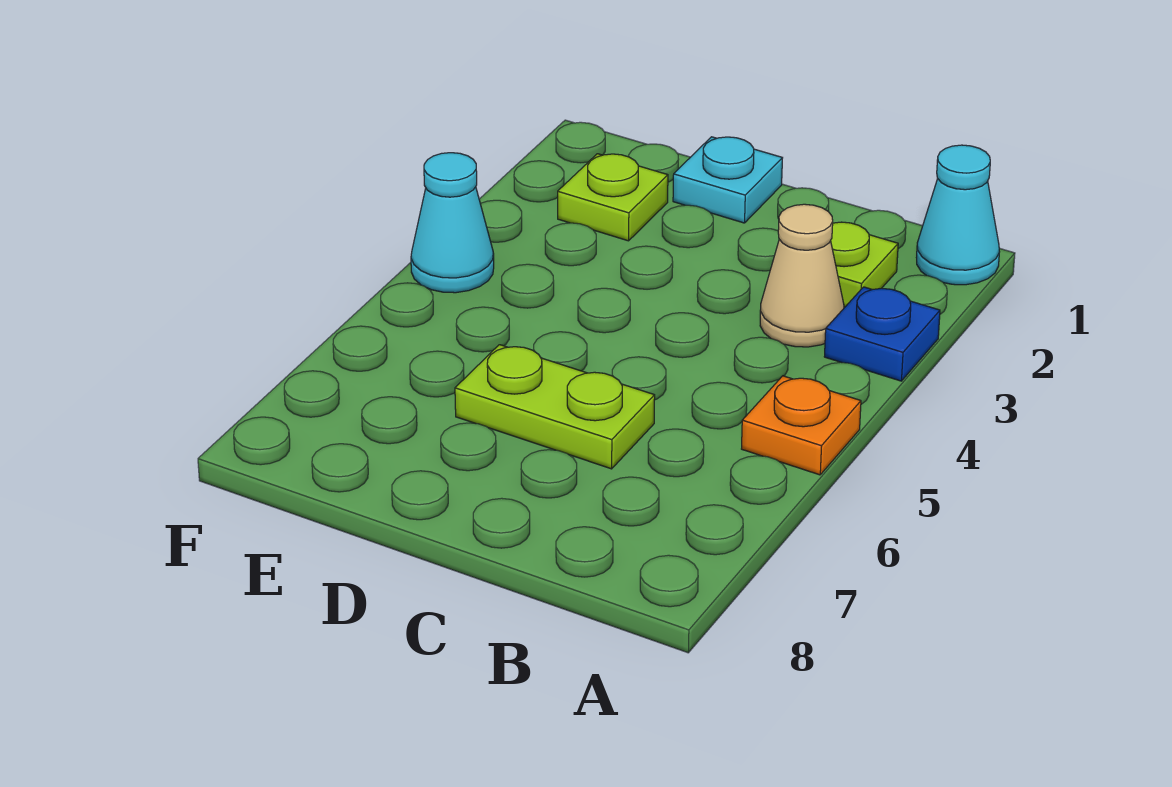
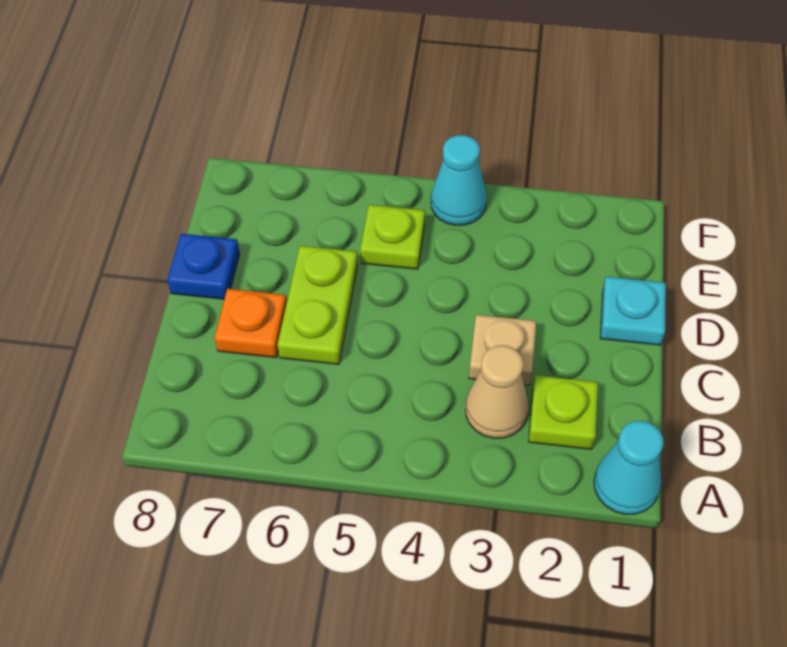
blue 1x1 plate [824,287,940,381] -> blue 1x1 plate moved to [167,234,240,299]
orange 1x1 plate [742,376,861,475] -> orange 1x1 plate moved to [215,289,287,358]
none -> tan 1x1 plate [469,315,536,385]
lime 1x1 plate [558,154,668,241] -> lime 1x1 plate moved to [360,205,425,269]

